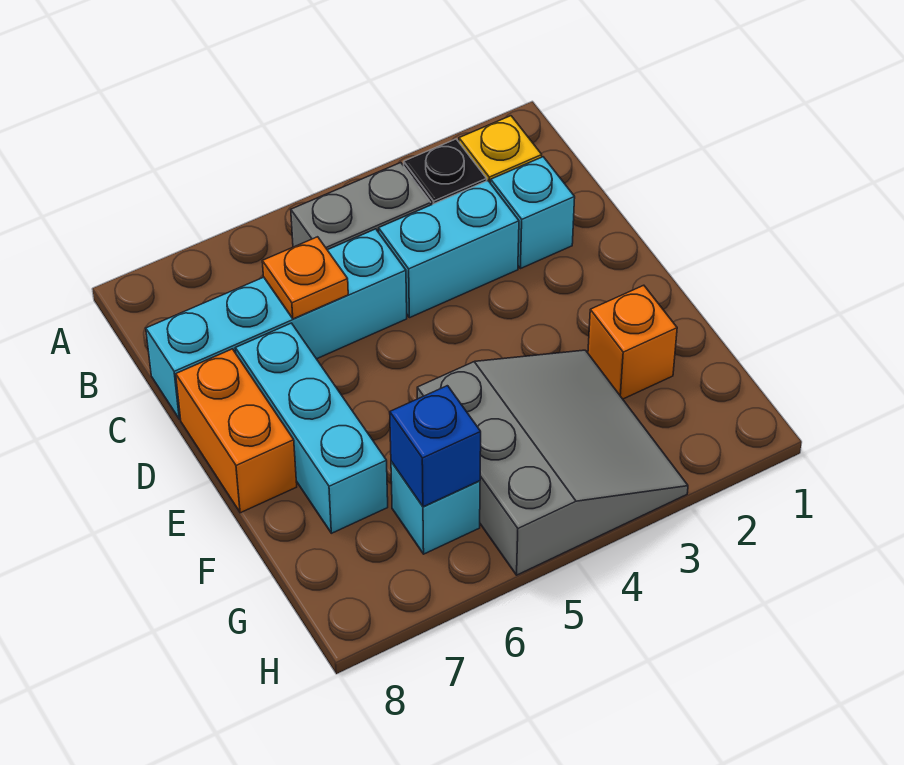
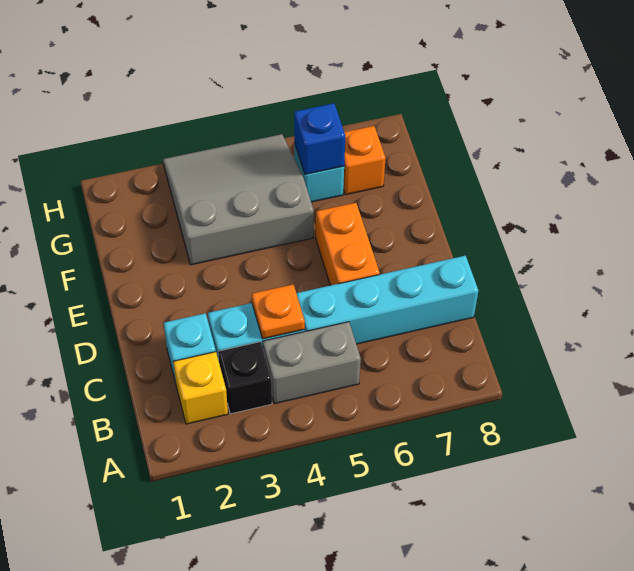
orange 1x1 plate [262,237,348,319] -> orange 1x1 plate moved to [252,285,305,339]
cyan 1x3 brick [235,323,388,533] -> none
orange 1x2 brick [176,349,297,513] -> orange 1x2 brick moved to [316,203,380,285]
orange 1x1 brick [588,285,677,399] -> orange 1x1 brick moved to [343,126,386,195]
grey 3x3 slope [417,350,688,575] -> grey 3x3 slope turned to [163,134,314,265]

